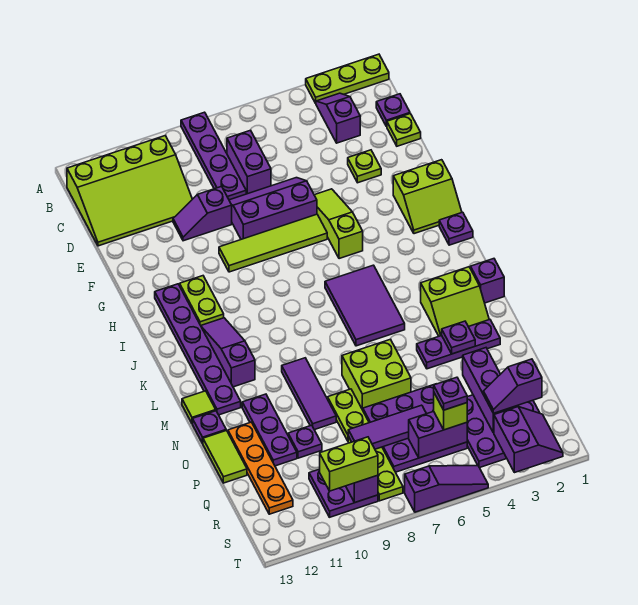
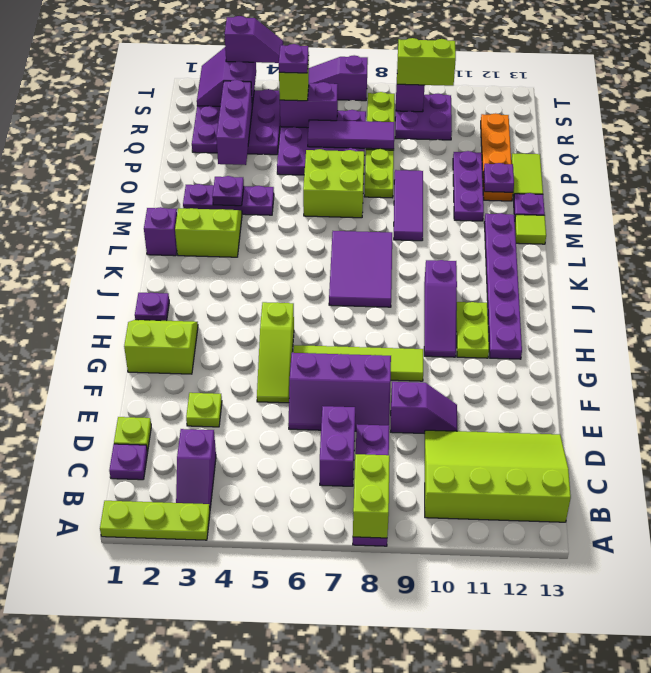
none -> lime 1x2 brick [353,454,390,538]
purple 2x3 tile [325,265,405,346] -> purple 2x3 tile moved to [329,231,392,307]
purple 1x3 slope [201,318,255,387] -> purple 1x3 slope moved to [424,260,457,357]
purple 1x1 plate [288,425,322,458] -> purple 1x1 plate moved to [484,163,514,192]
purple 1x2 slope [483,359,542,413] -> purple 1x2 slope moved to [225,16,283,63]

